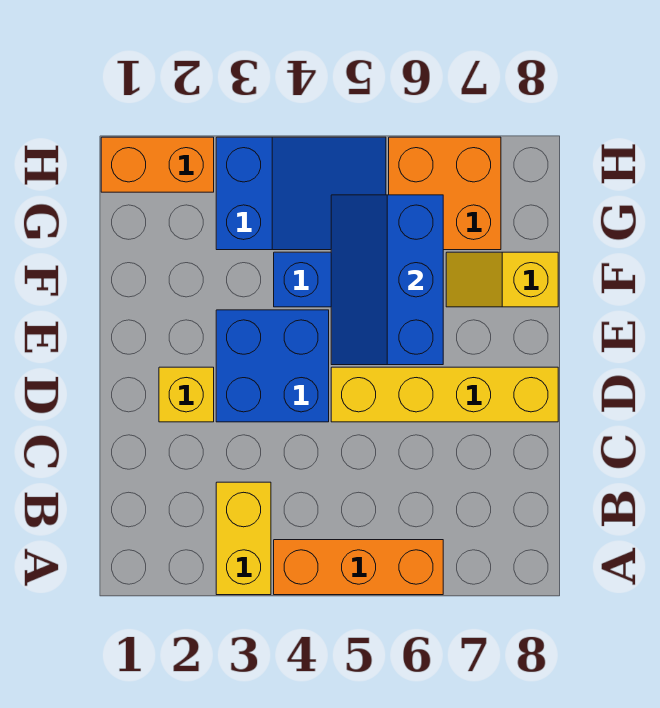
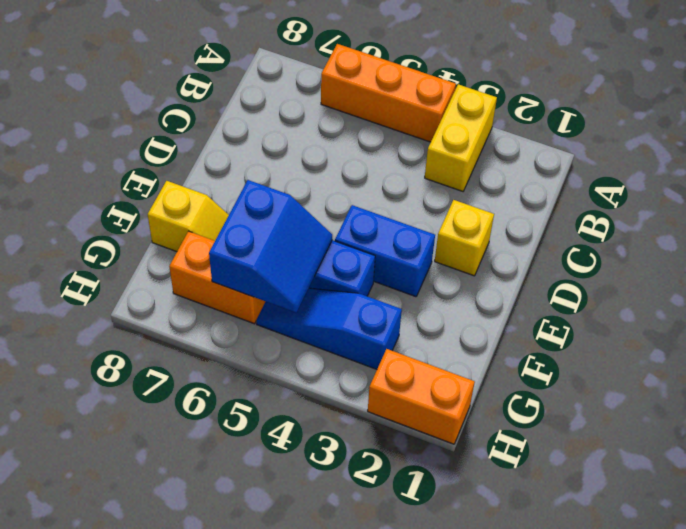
blue 2x2 brick [216,310,329,422] -> blue 1x2 brick [335,205,435,297]
yellow 1x4 brick [331,367,558,422] -> none
blue 2x3 slope [331,195,443,365] -> blue 2x2 slope [209,180,332,313]
blue 2x3 slope [216,137,386,250] -> blue 1x3 slope [256,288,402,369]
orange 2x2 brick [389,137,501,250] -> orange 1x2 brick [169,231,266,324]

